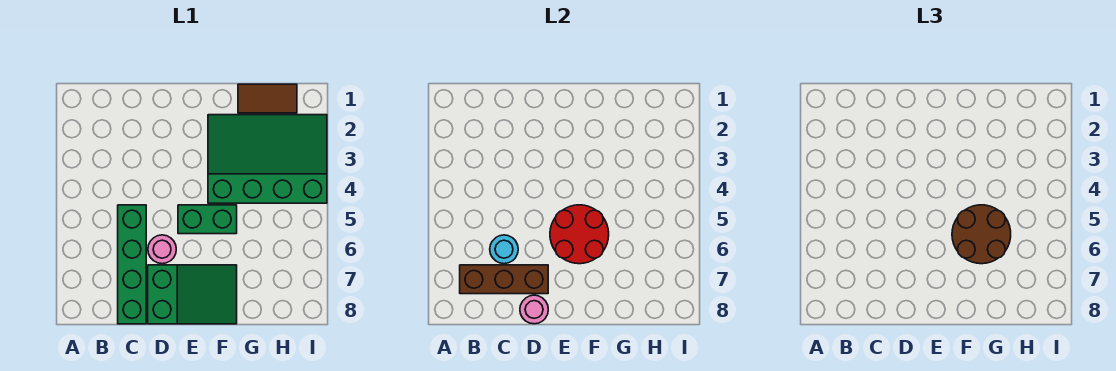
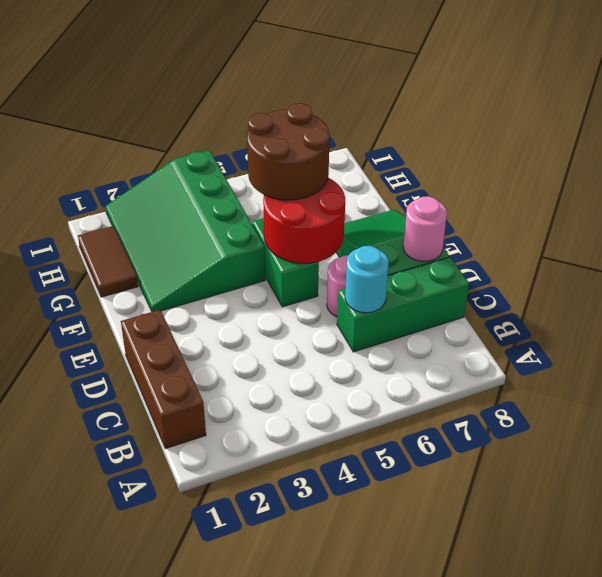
brown 1x3 brick [460,265,548,294] -> brown 1x3 brick moved to [121,310,206,449]
green 1x4 brick [118,205,146,324] -> green 1x3 brick [337,257,469,352]

